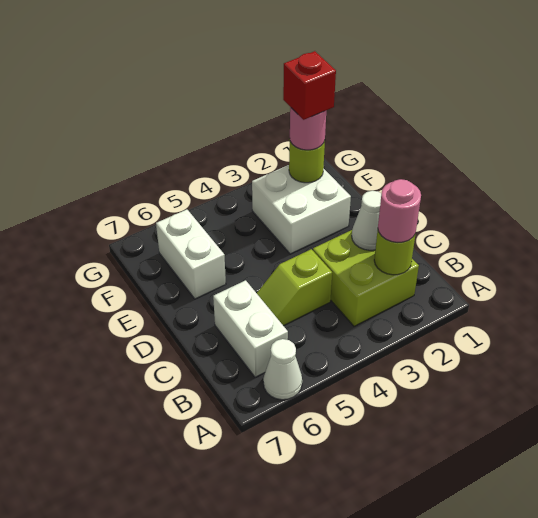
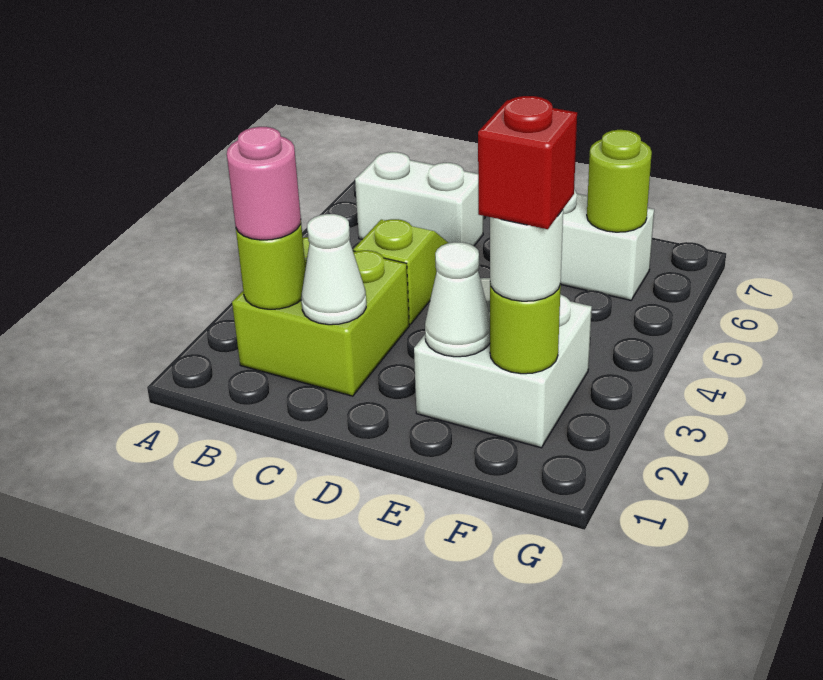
white 1x1 cone [263,339,302,400] -> white 1x1 cone moved to [425,242,490,357]
pink 1x1 round brick [290,107,326,150] -> white 1x1 round brick [490,210,563,301]
none -> lime 1x1 round brick [587,130,652,232]

